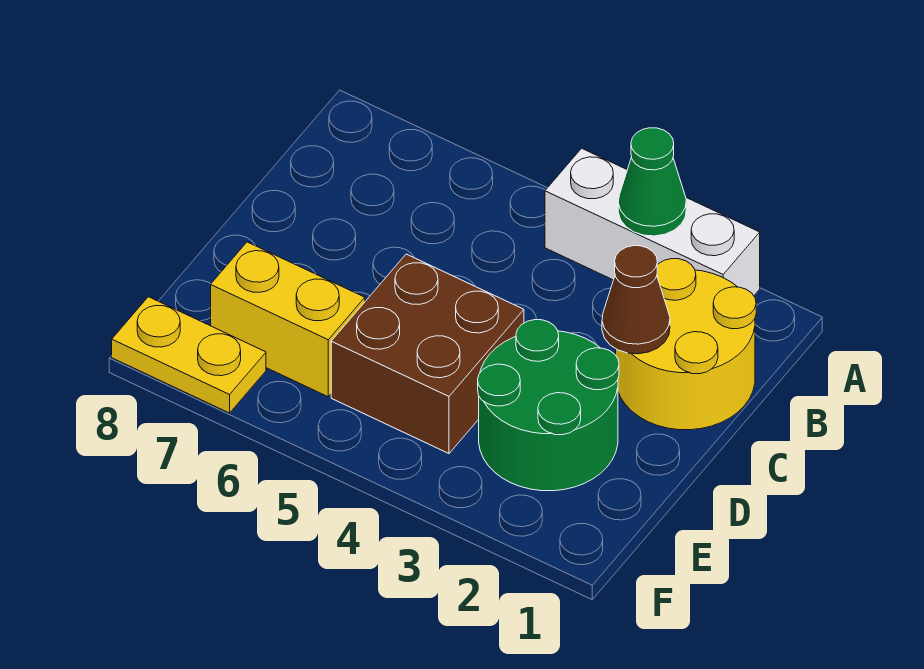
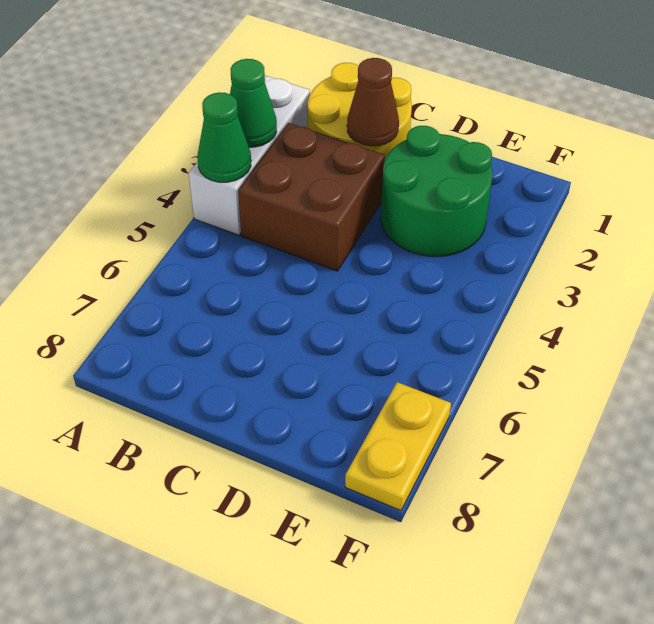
none -> green 1x1 cone [198,92,251,182]
brown 2x2 brick [331,254,524,453] -> brown 2x2 brick moved to [238,123,385,271]
yellow 1x2 brick [211,242,365,397] -> none

